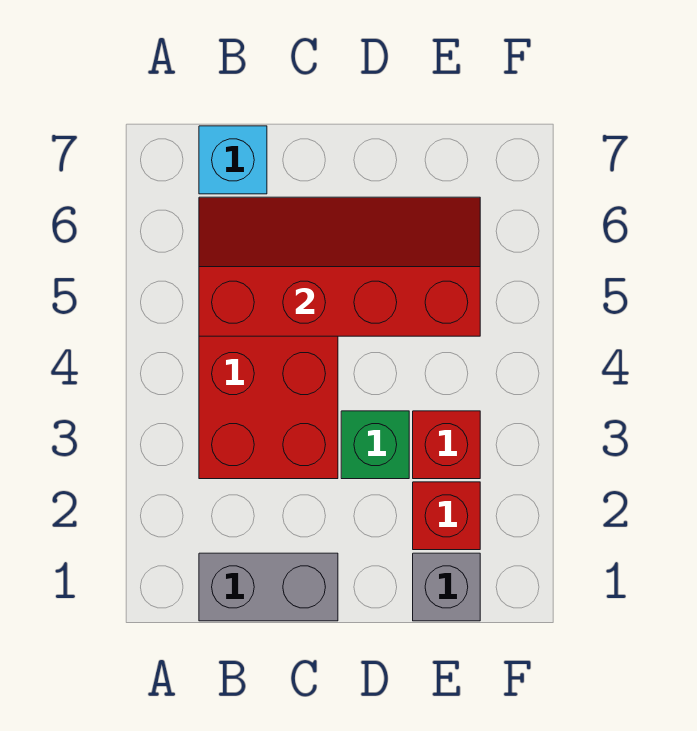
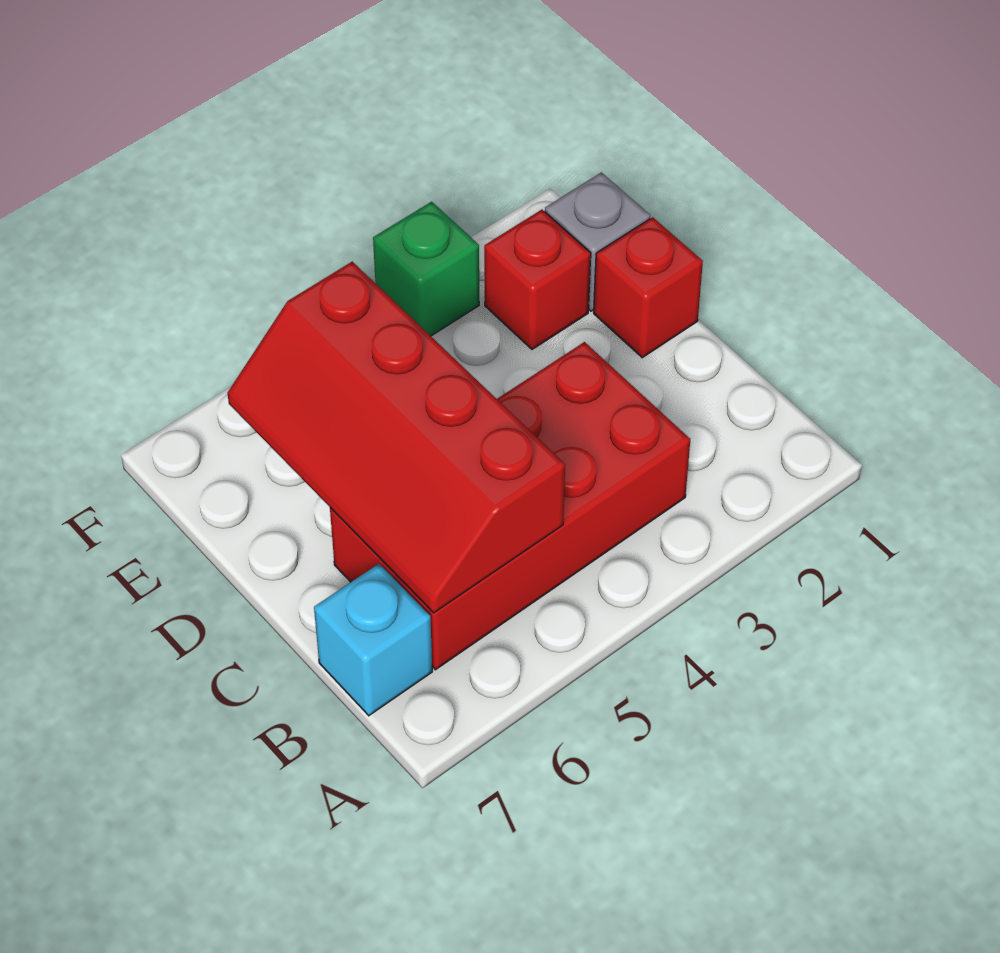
grey 1x2 brick [199,553,338,621] -> none
green 1x1 brick [341,411,409,479] -> green 1x1 brick moved to [373,202,479,336]
red 1x1 brick [413,411,480,479] -> red 1x1 brick moved to [594,217,703,358]

